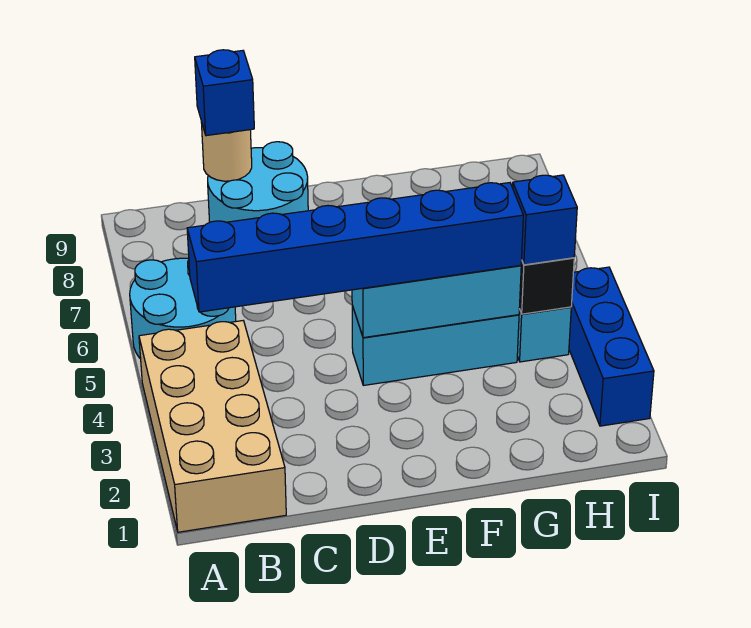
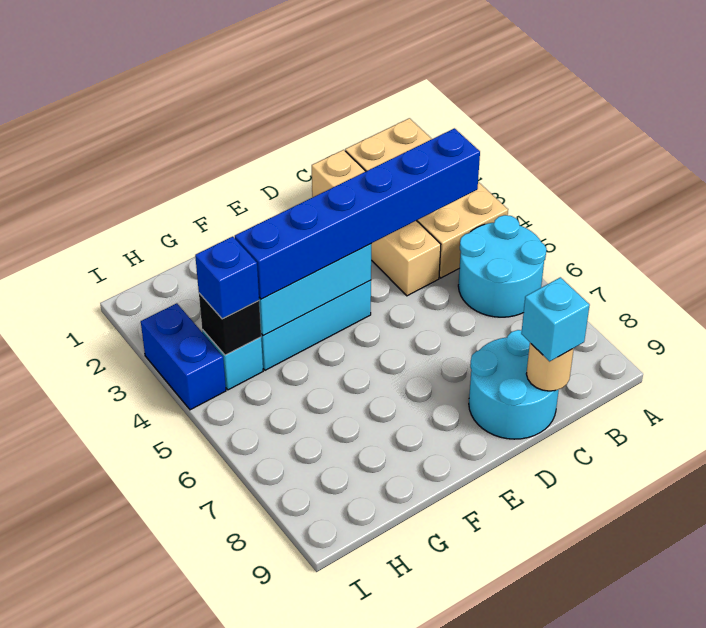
none -> tan 1x4 brick [312,150,441,296]
blue 1x1 brick [195,50,254,136] -> cyan 1x1 brick [521,277,590,361]
blue 1x3 brick [569,267,654,426] -> blue 1x2 brick [141,303,226,410]

